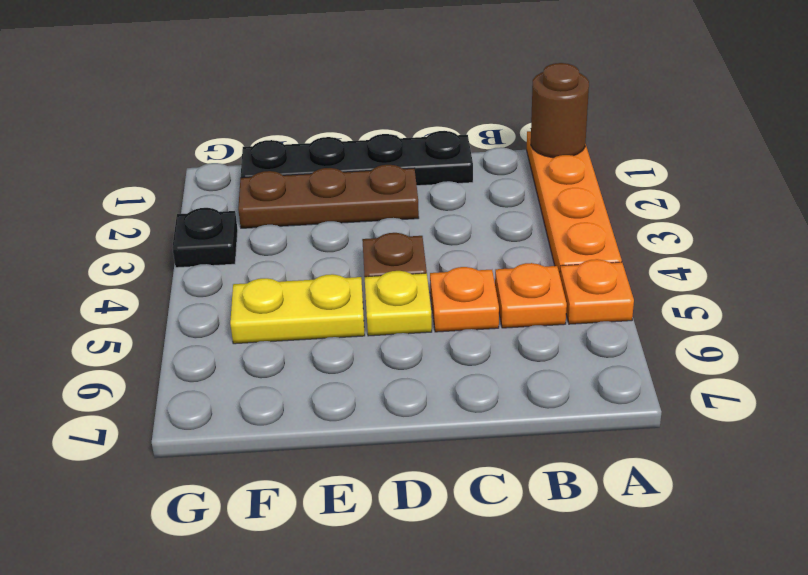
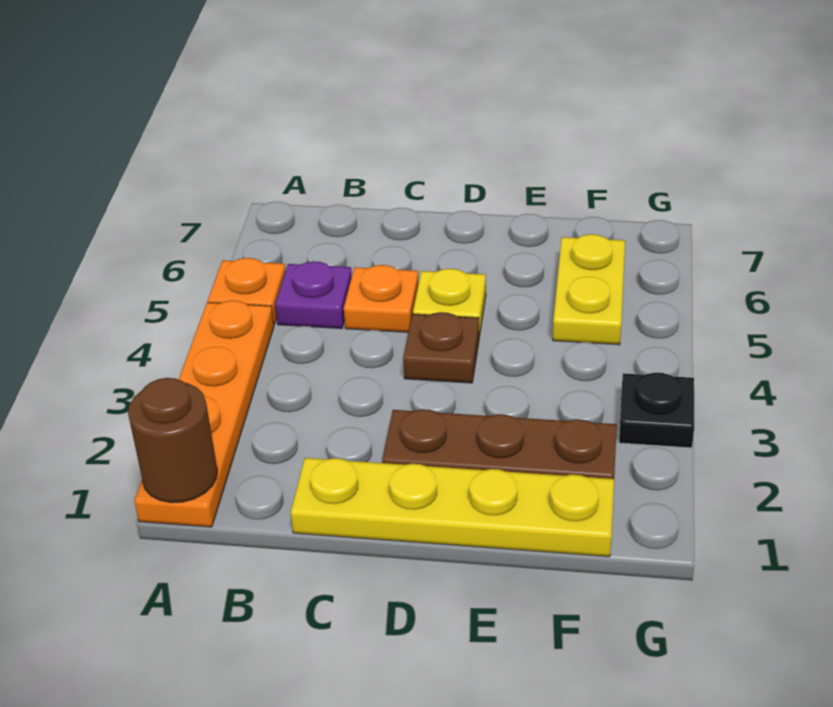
orange 1x1 plate [495,263,567,328] -> purple 1x1 plate [275,261,352,329]
black 1x4 plate [241,131,473,186] -> yellow 1x4 plate [291,458,614,557]
yellow 1x2 plate [230,274,365,344] -> yellow 1x2 plate turned to [553,234,625,345]

